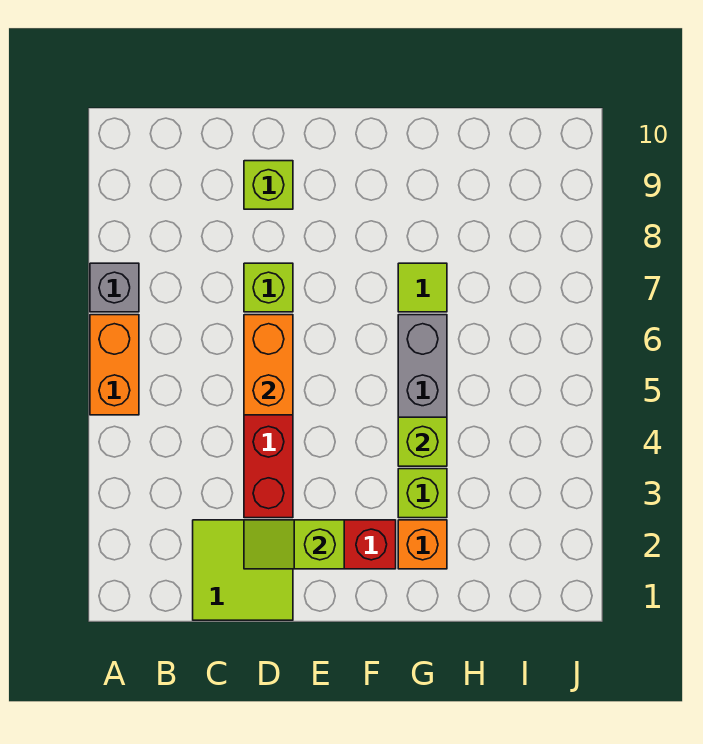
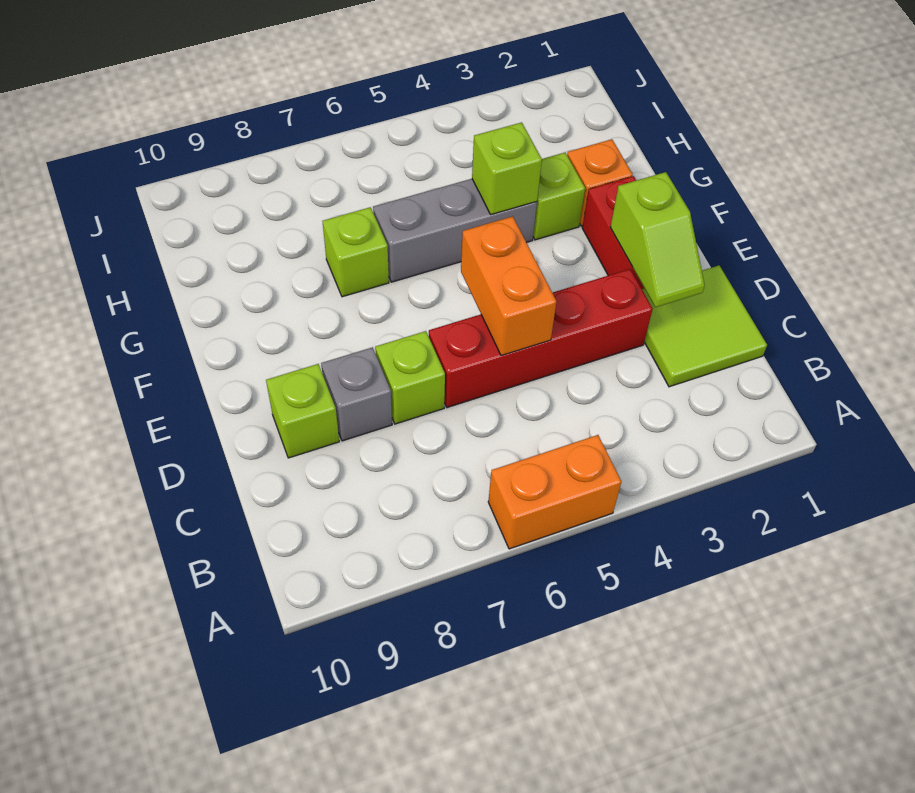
grey 1x1 brick [90,263,139,312] -> grey 1x1 brick moved to [321,347,392,441]
orange 1x2 brick [244,315,293,415] -> orange 1x2 brick turned to [461,216,557,356]
lime 1x1 tile [398,263,447,312] -> lime 1x1 brick [323,207,389,297]

